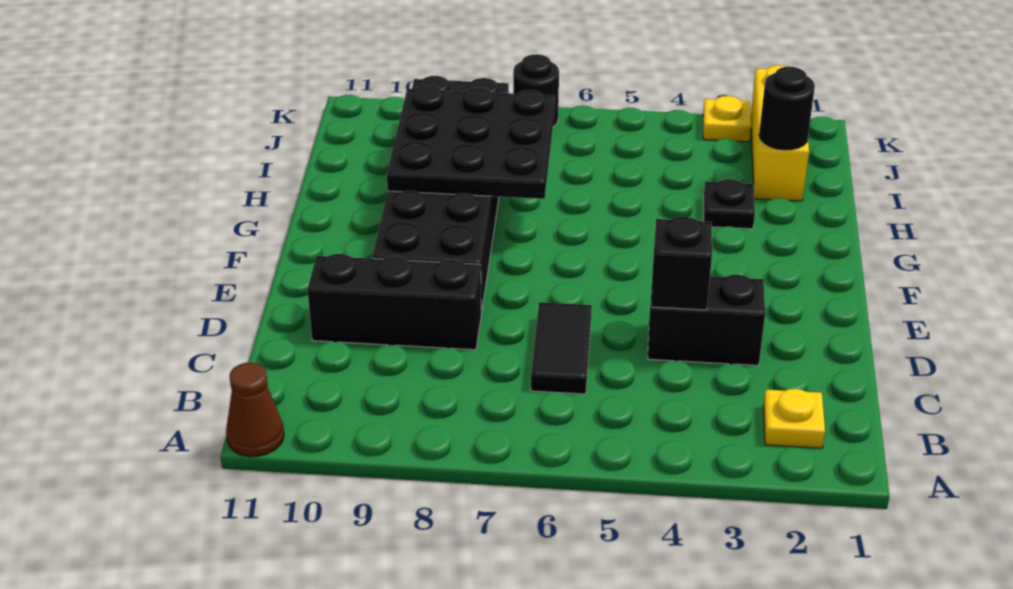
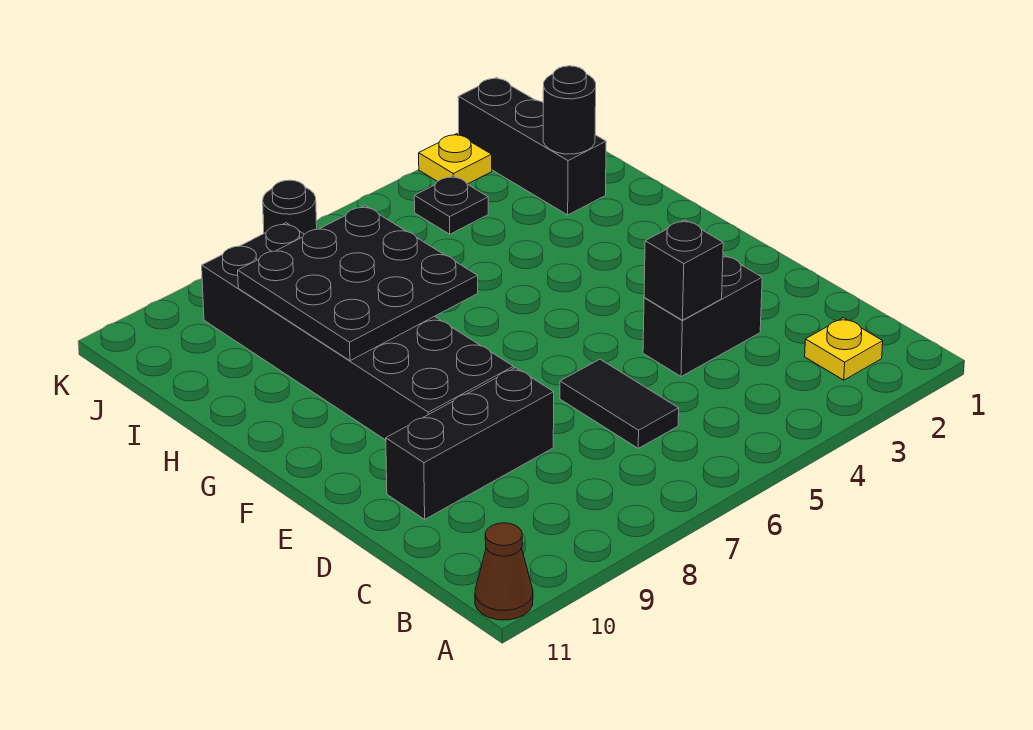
black 1x1 plate [704,179,755,229] -> black 1x1 plate moved to [414,176,488,234]
yellow 1x3 brick [751,65,809,201] -> black 1x3 brick [458,78,606,215]

